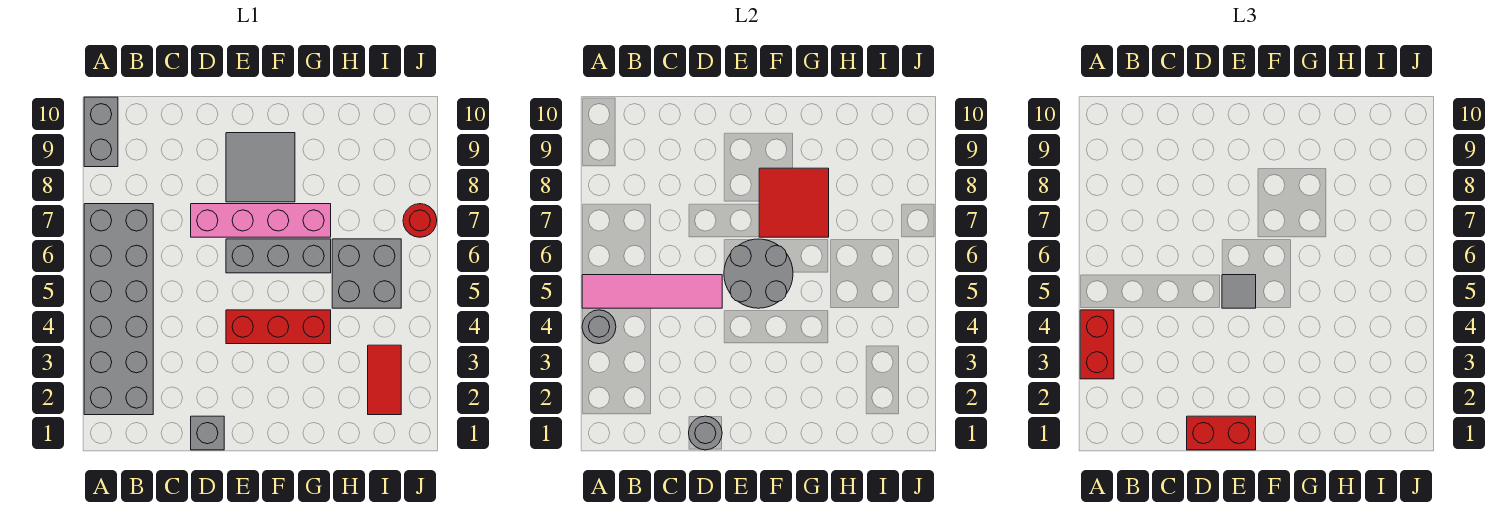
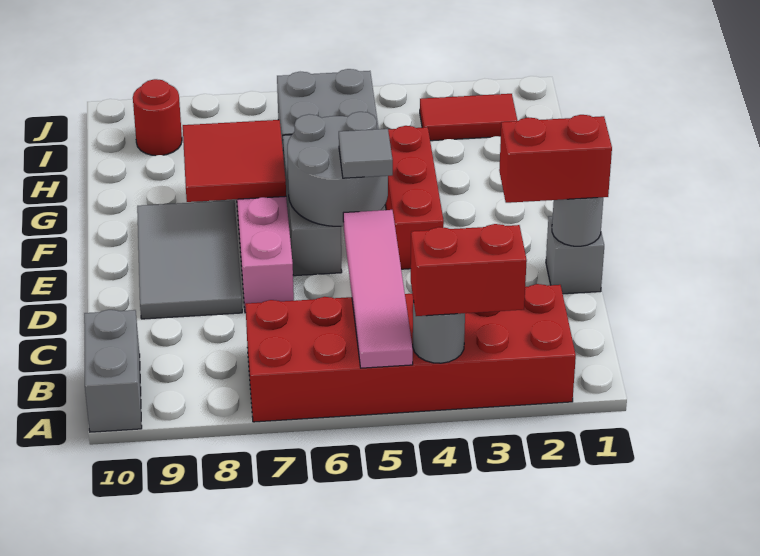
grey 2x6 brick [84,204,153,415] -> red 2x6 brick [245,284,576,422]
grey 1x2 brick [84,97,118,167] -> grey 1x2 brick turned to [84,310,142,432]
red 1x2 brick [1187,416,1256,450] -> red 1x2 brick turned to [499,115,612,203]
grey 2x2 tile [226,133,295,202] -> grey 2x3 tile [137,200,242,319]
red 1x1 round brick [403,204,437,237] -> red 1x1 round brick moved to [133,79,182,156]

